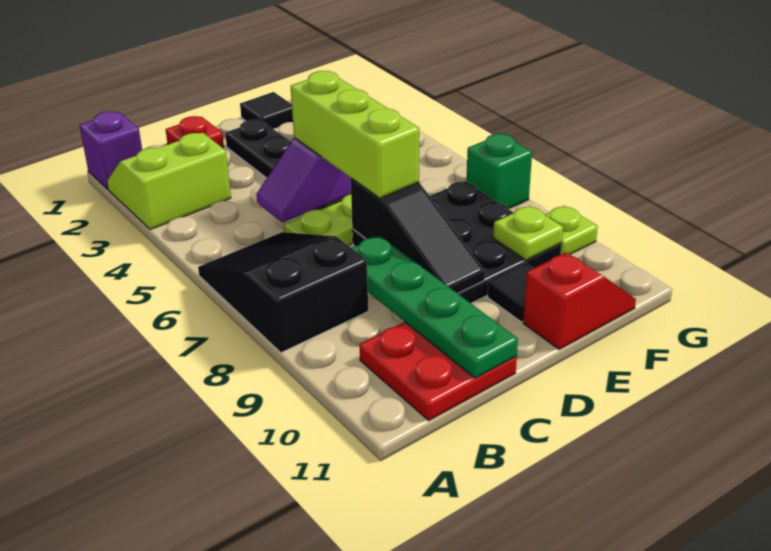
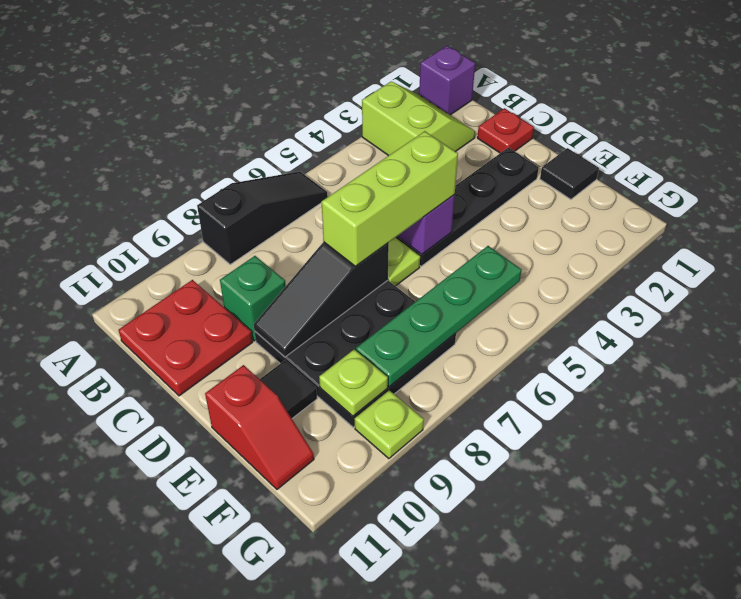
black 2x3 slope [198,232,368,353] -> black 1x3 slope [197,171,328,264]
green 1x4 plate [352,236,518,378] -> green 1x4 plate moved to [356,246,521,387]
green 1x1 brick [466,134,532,209] -> green 1x1 brick moved to [220,256,286,341]

